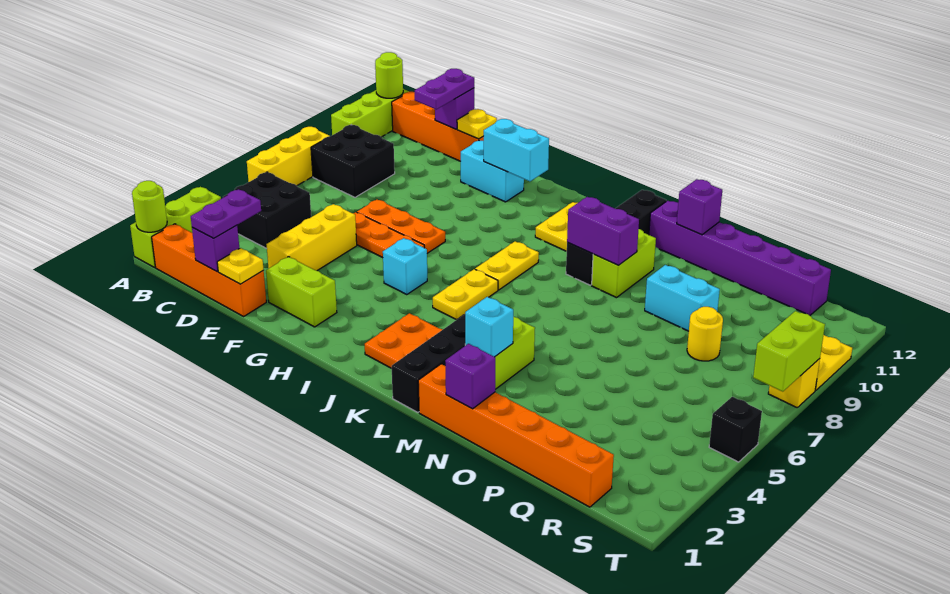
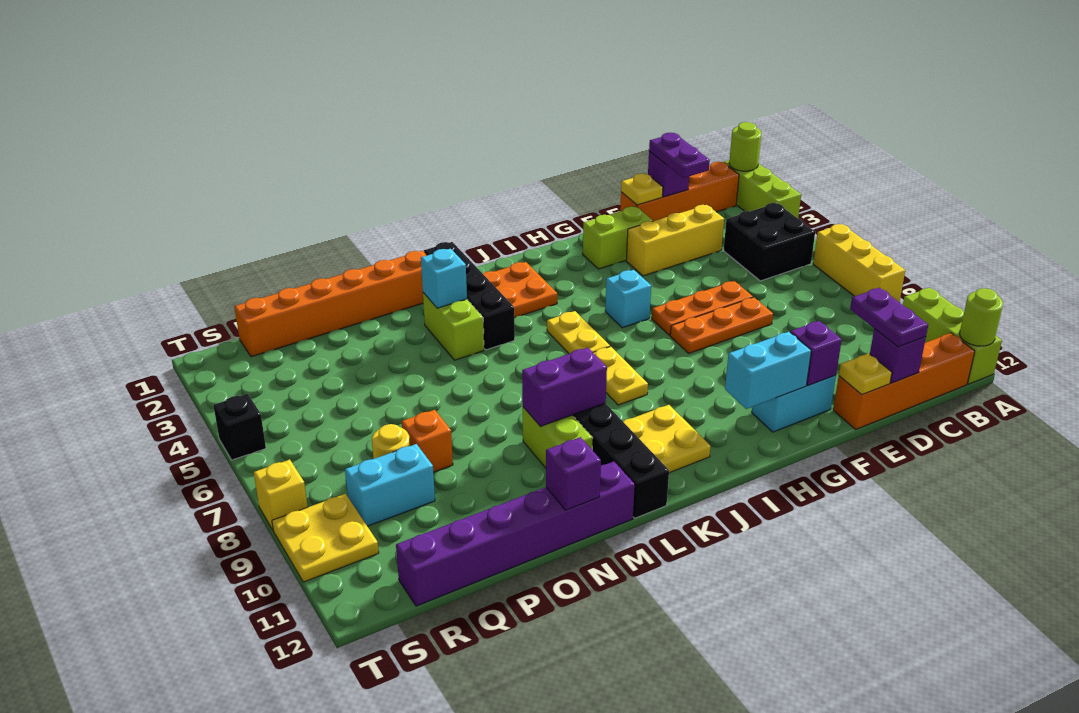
black 2x2 brick [311,125,395,197] -> none
yellow 1x3 brick [266,204,357,271] -> yellow 1x3 brick turned to [626,205,724,276]
purple 1x1 brick [445,344,495,409] -> purple 1x1 brick moved to [790,321,842,386]
cyan 1x2 brick [645,265,720,331] -> cyan 1x2 brick moved to [345,444,435,526]
none -> orange 1x1 brick [402,410,453,472]
lime 1x2 brick [753,311,825,392] -> none

